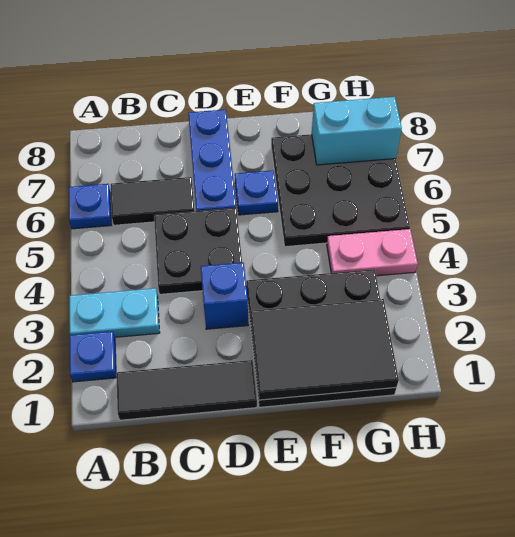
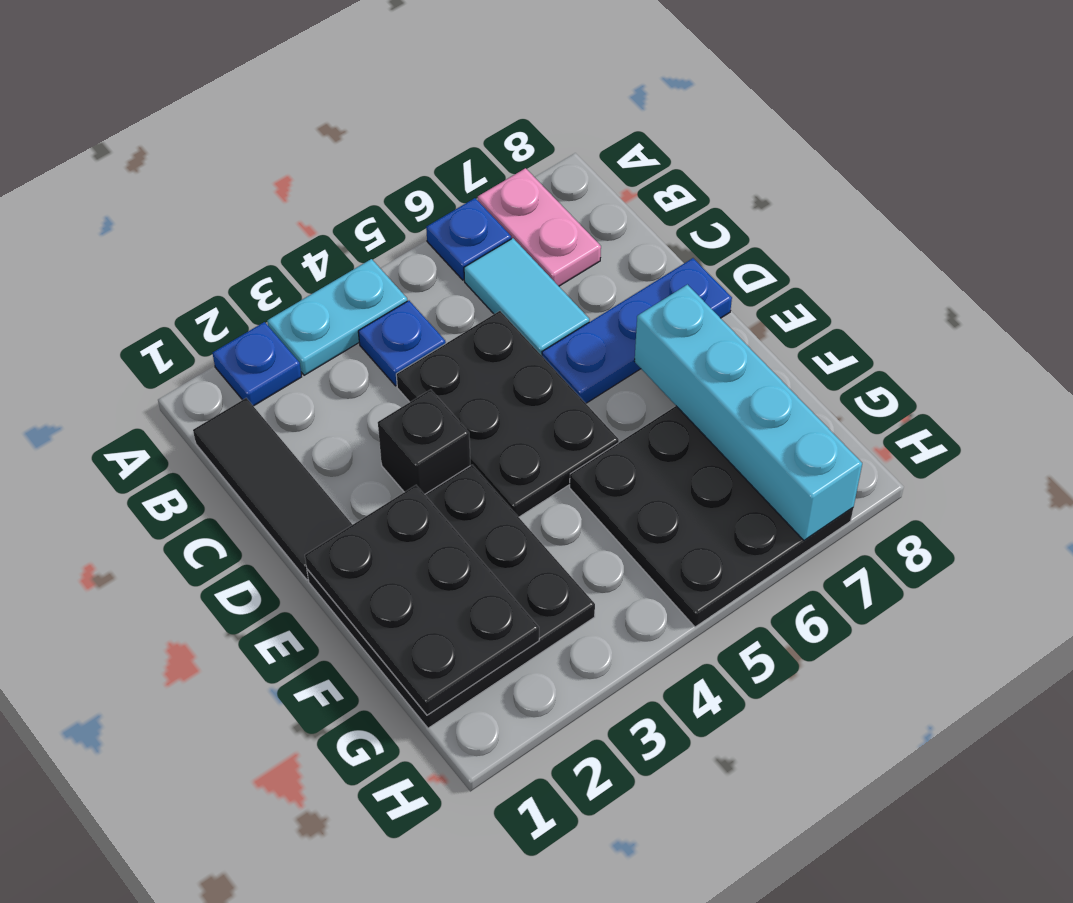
cyan 1x2 plate [69,288,160,337] -> cyan 1x2 plate turned to [267,259,407,375]
black 1x2 tile [111,177,194,225] -> cyan 1x2 tile [464,238,590,355]
black 2x2 plate [154,208,242,294] -> black 2x3 plate [396,311,619,517]
blue 1x1 brick [201,263,248,329] -> black 1x1 brick [378,389,470,494]
black 2x3 tile [250,299,399,400] -> black 2x3 plate [305,485,539,715]
blue 1x1 plate [235,170,278,215] -> blue 1x1 plate moved to [358,301,446,386]
pink 1x2 plate [327,229,418,276] -> pink 1x2 plate moved to [478,168,601,286]
cyan 1x2 brick [312,97,402,165] -> cyan 1x4 brick [635,285,862,540]

